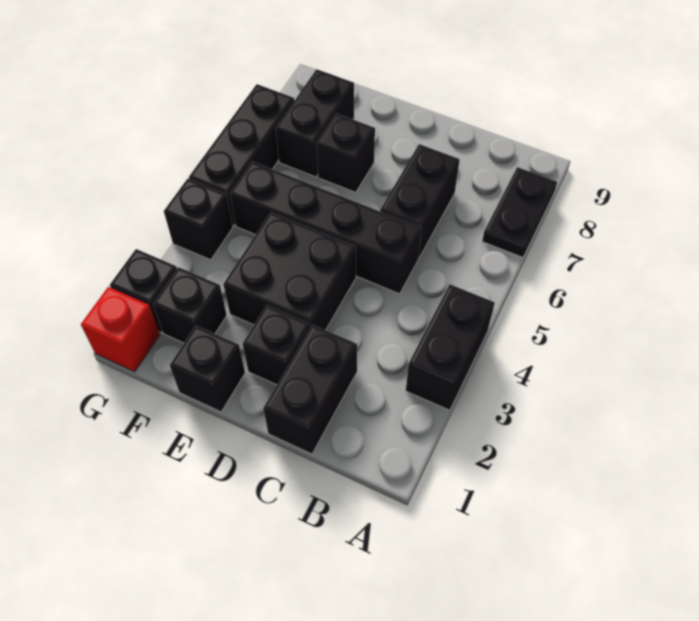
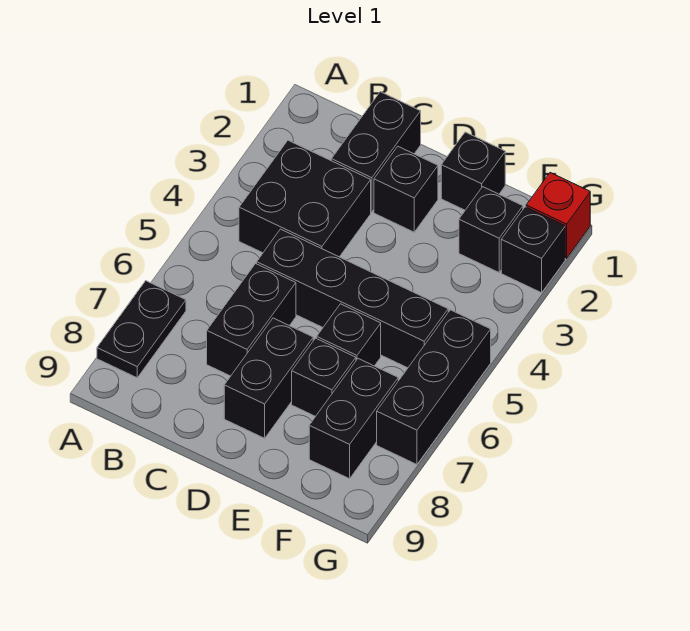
black 1x2 brick [406,284,495,410] -> black 1x2 brick moved to [224,318,313,438]
black 2x2 brick [223,212,356,330] -> black 2x2 brick moved to [239,140,371,257]
black 1x1 brick [164,179,233,260] -> black 1x1 brick moved to [317,304,381,366]

